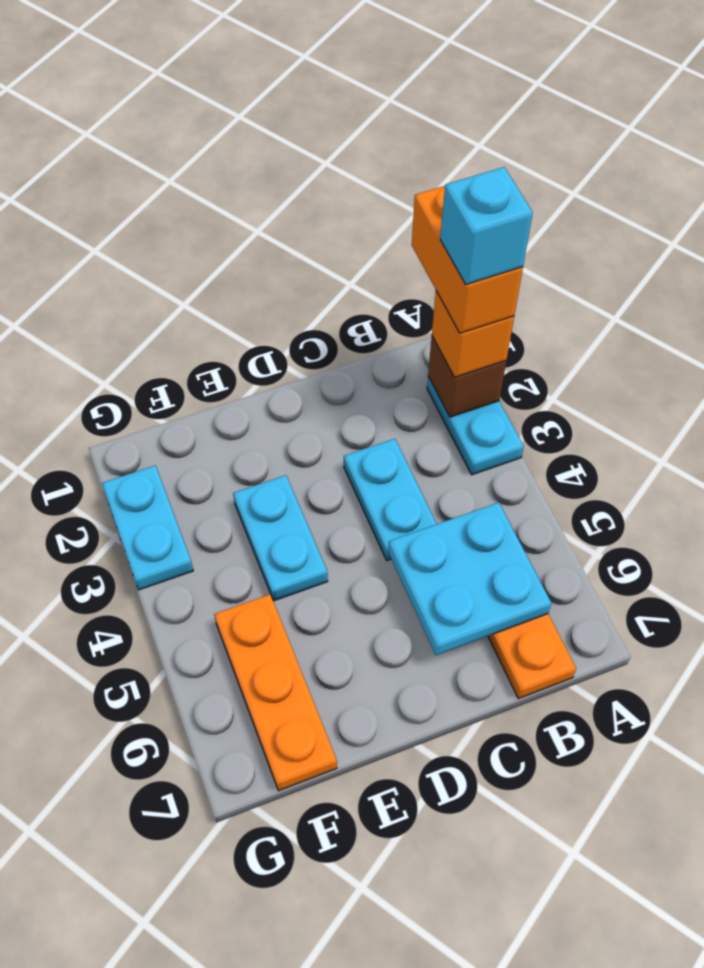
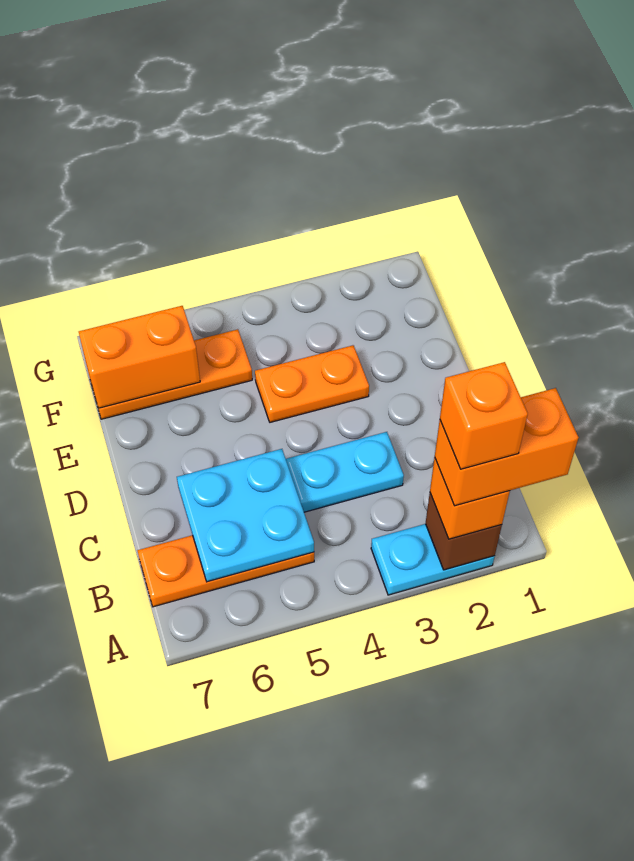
cyan 1x1 brick [440,167,533,285] -> orange 1x1 brick [440,362,528,469]
cyan 1x2 plate [233,475,328,601] -> orange 1x2 plate [255,345,369,422]
none -> orange 1x2 brick [79,306,200,408]
cyan 1x2 plate [102,465,193,590] -> none

